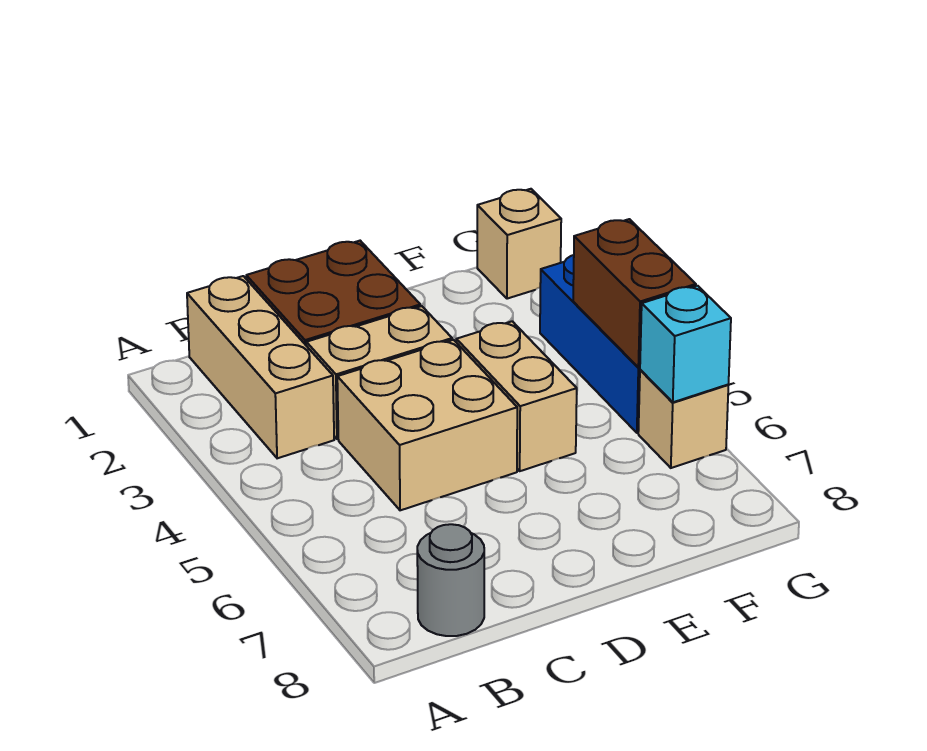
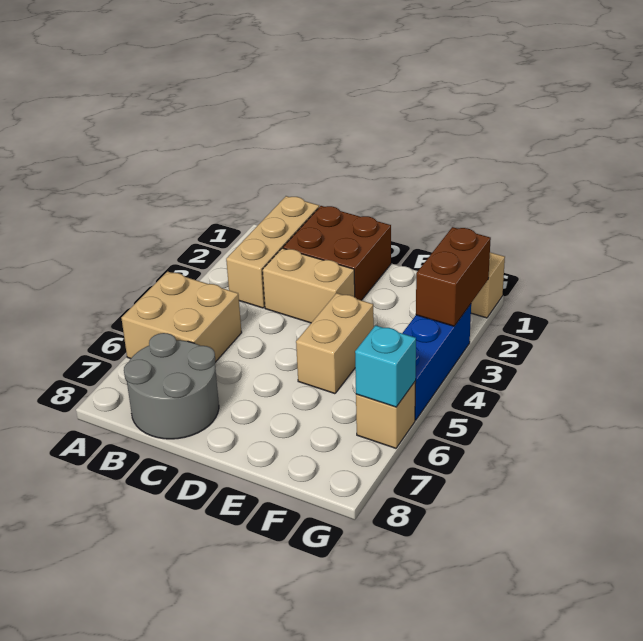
grey 1x1 round brick [417,524,484,636] -> grey 2x2 round brick [124,333,219,439]
tan 2x2 brick [337,340,517,510] -> tan 2x2 brick moved to [121,271,242,362]
brown 1x2 brick [573,219,696,367] -> brown 1x2 brick moved to [416,227,491,326]

